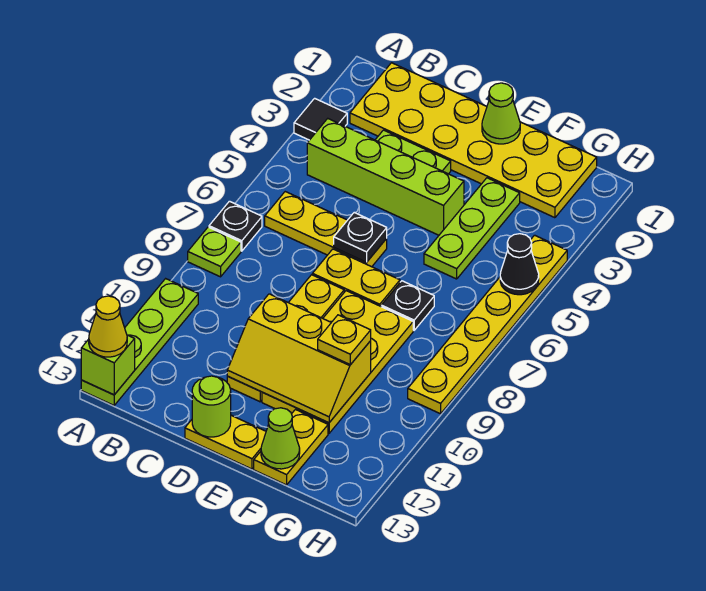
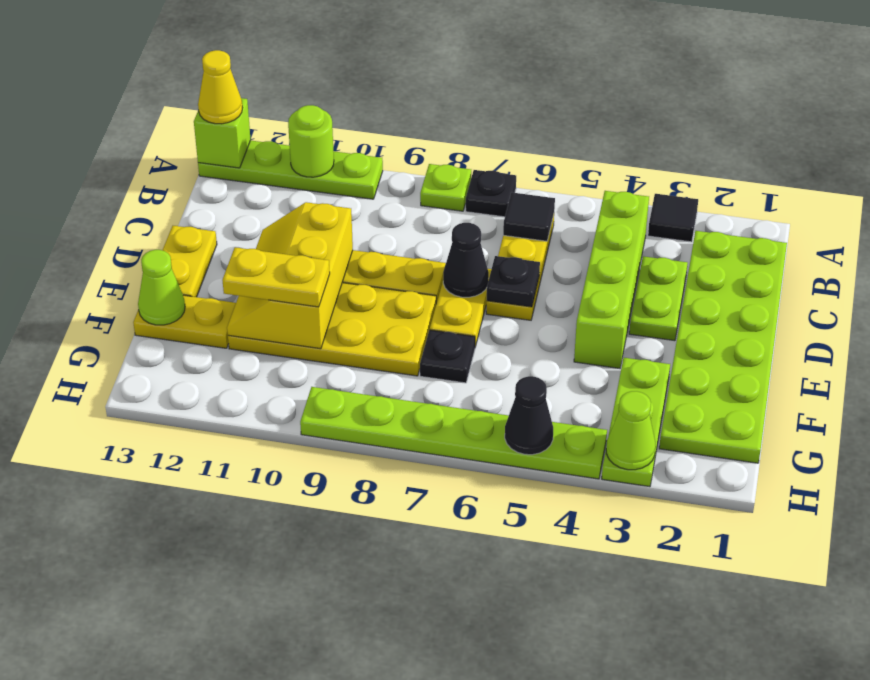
yellow 2x6 plate [350,63,597,218] -> lime 2x6 plate [659,231,787,463]
none -> black 1x1 tile [503,192,555,241]
none -> black 1x1 cone [443,223,489,297]
lime 1x1 round brick [192,376,231,437] -> lime 1x1 round brick moved to [288,105,334,177]
lime 1x1 cone [482,83,520,144] -> lime 1x1 cone moved to [606,391,656,470]
lime 1x3 plate [424,178,520,279] -> lime 1x3 plate turned to [602,358,670,487]
yellow 1x1 plate [318,315,371,365] -> yellow 1x2 plate [222,247,330,307]
yellow 1x6 plate [408,235,567,414] -> lime 1x6 plate [300,387,607,479]

